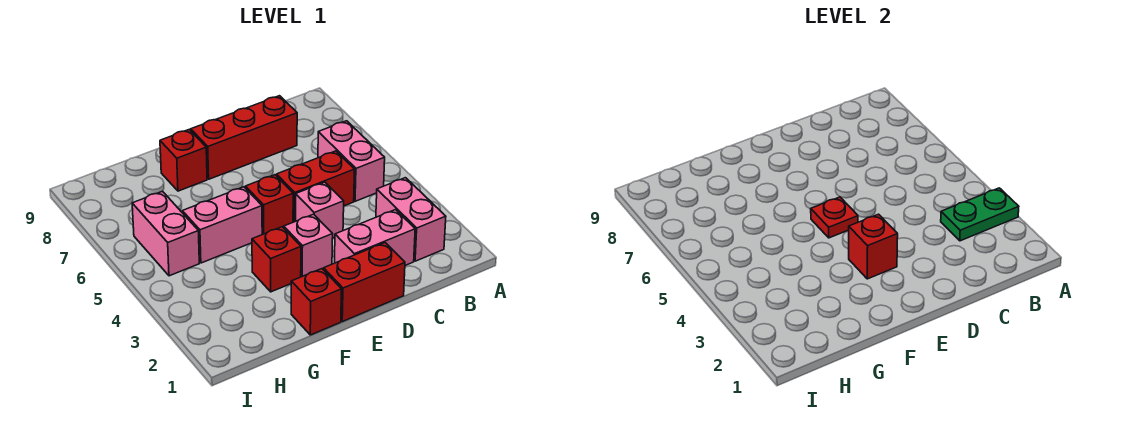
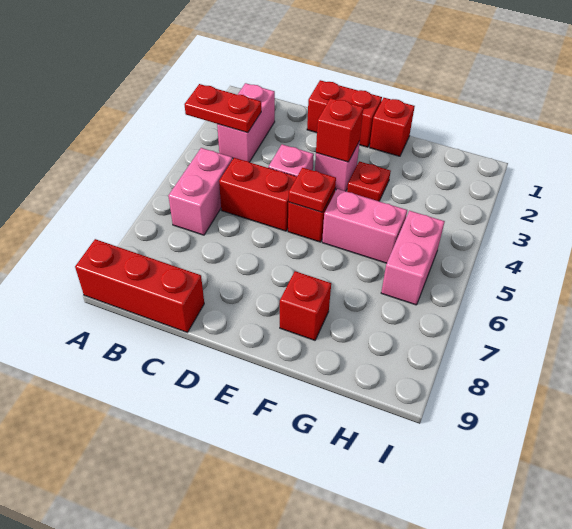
green 1x2 plate [941,188,1019,241] -> red 1x2 plate [184,84,261,133]
pink 1x2 brick [335,210,415,265] -> none
red 1x3 brick [191,96,297,179] -> red 1x3 brick moved to [75,239,204,332]
red 1x1 brick [252,227,301,292] -> red 1x1 plate [347,161,391,201]

